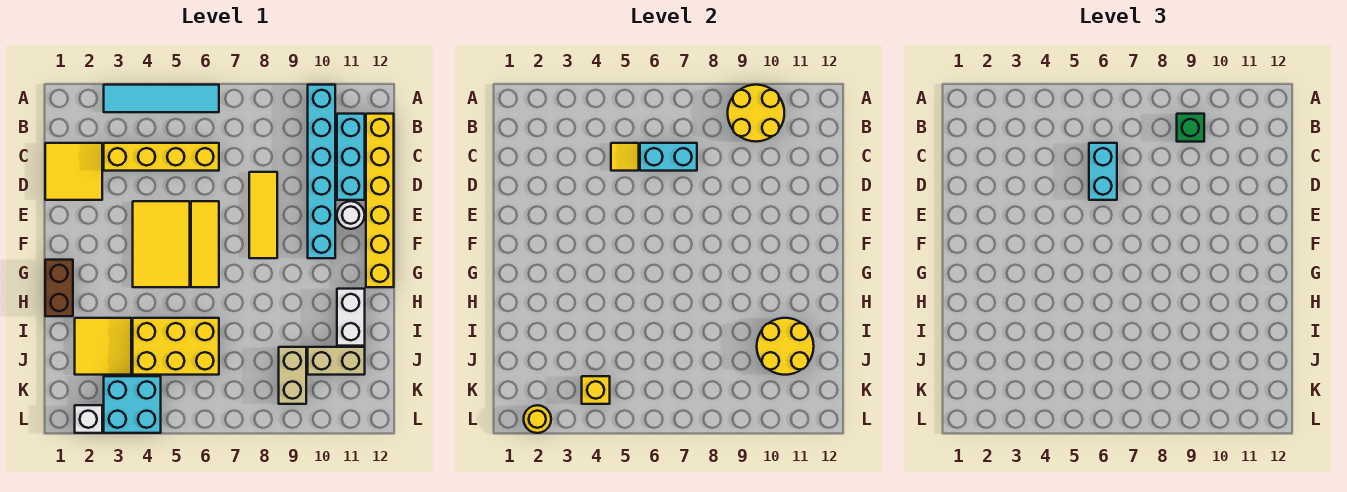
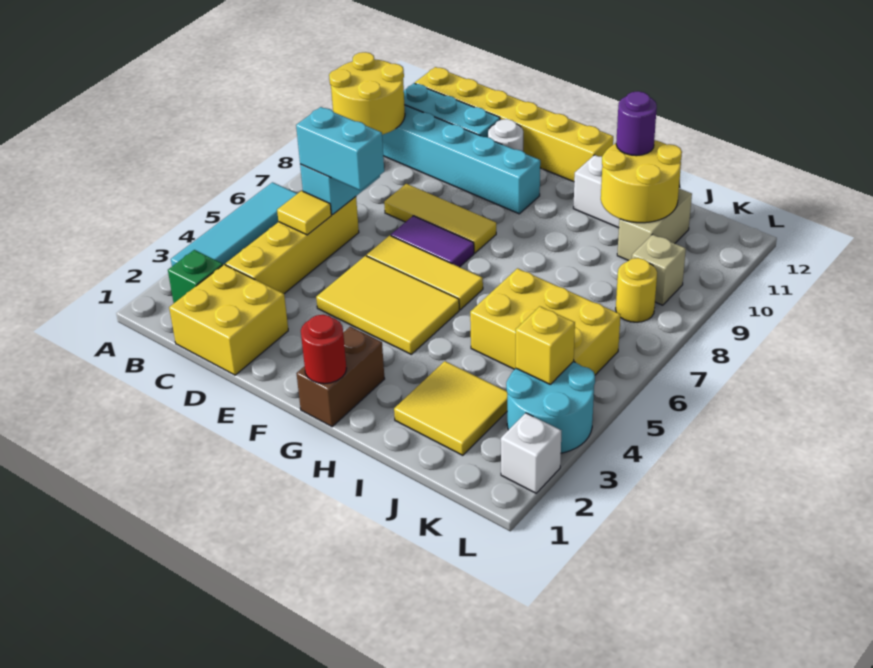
green 1x1 brick [1177,114,1204,142] -> green 1x1 brick moved to [168,250,223,303]
yellow 2x2 tile [45,143,102,200] -> yellow 2x2 brick [169,265,288,375]
none -> purple 1x2 tile [391,216,474,267]
brown 1x2 brick [45,260,73,316] -> brown 1x2 brick turned to [296,327,385,427]
none -> red 1x1 round brick [301,315,346,384]
yellow 2x3 brick [133,318,219,375] -> yellow 2x3 brick turned to [470,268,620,375]
none -> purple 1x1 round brick [616,91,657,156]
tan 1x2 brick [279,347,306,404] -> tan 1x1 brick [632,234,686,305]
cyan 2x2 brick [104,376,161,433] -> cyan 2x2 round brick [506,362,595,453]
yellow 1x1 round brick [524,405,551,433] -> yellow 1x1 round brick moved to [616,258,657,322]

